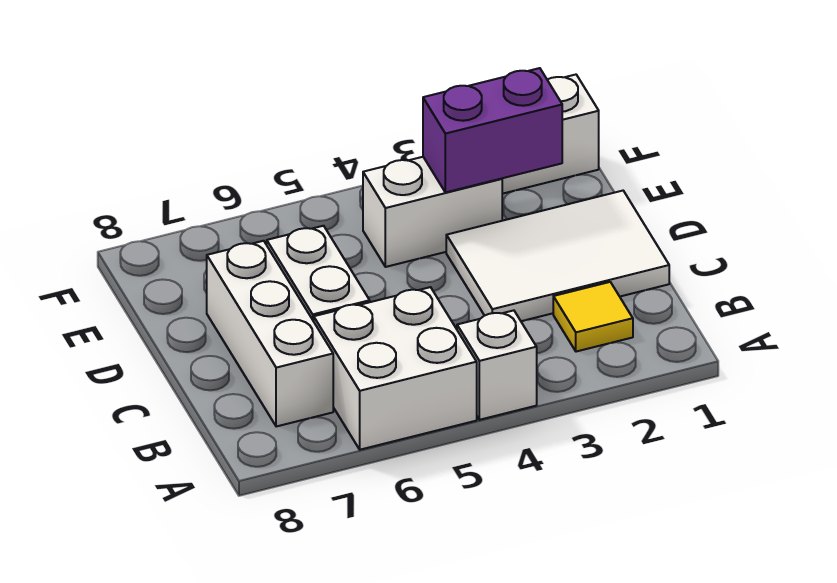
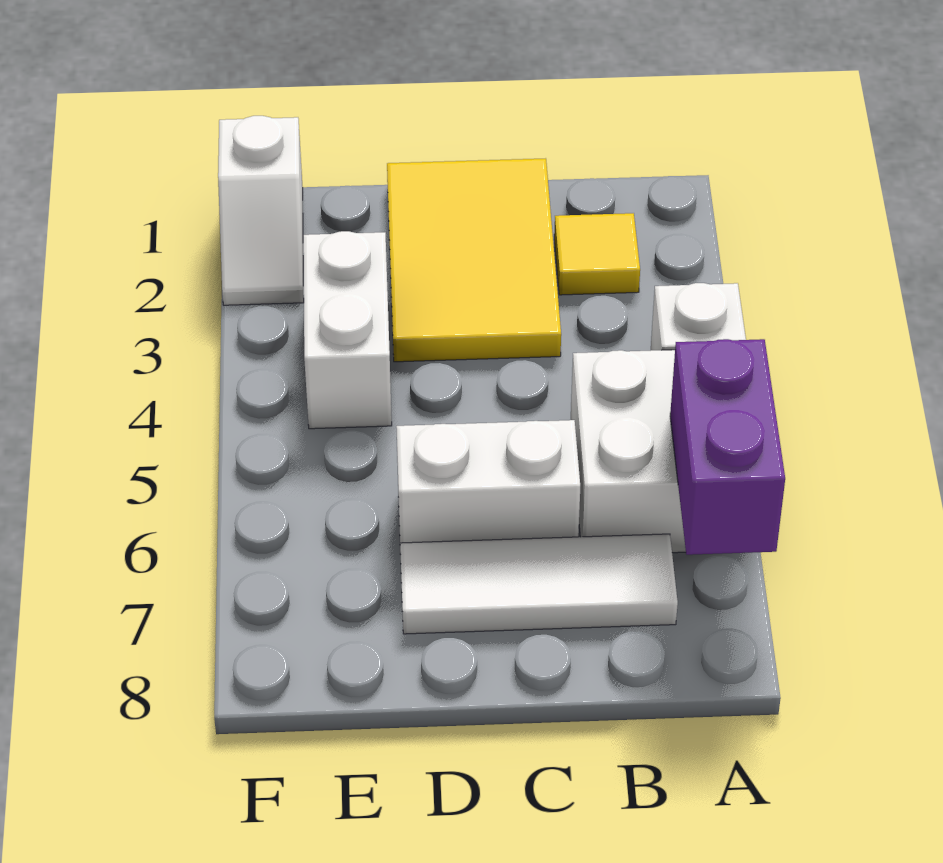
white 1x3 brick [207,241,333,427] -> white 1x3 tile [400,534,678,634]
white 2x3 tile [446,191,669,321] -> yellow 2x3 tile [387,158,561,362]
purple 1x2 brick [423,68,562,192] -> purple 1x2 brick moved to [670,339,785,555]

